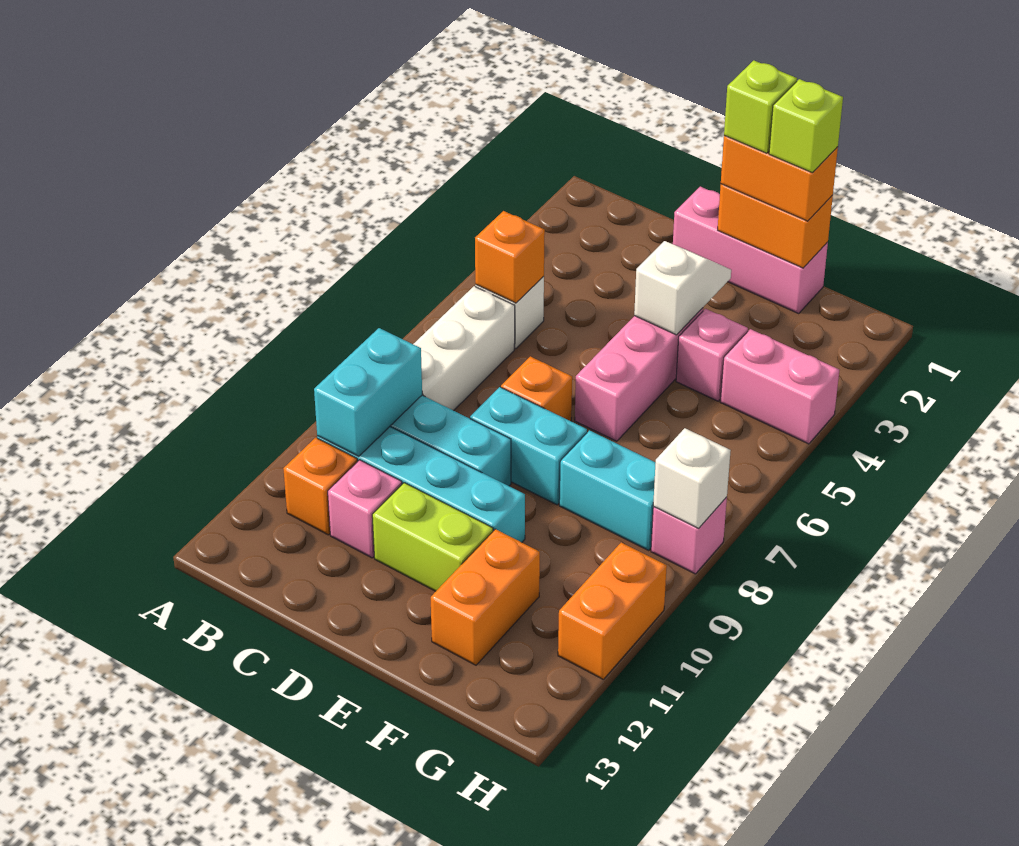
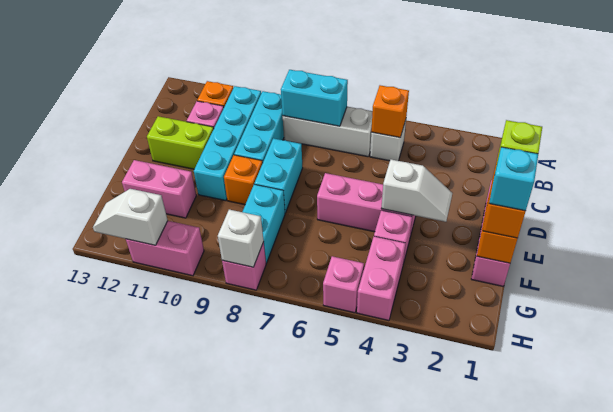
cyan 1x2 brick [314,328,422,456] -> cyan 1x2 brick moved to [281,70,348,126]
orange 1x1 brick [501,356,572,421] -> orange 1x1 brick moved to [224,155,263,205]
lime 1x2 brick [372,483,493,591] -> lime 1x2 brick turned to [147,116,214,169]
lime 1x1 brick [769,79,843,172] -> cyan 1x1 brick [489,147,538,211]
orange 1x2 brick [431,529,540,665] -> pink 1x2 brick [122,160,196,218]
none -> pink 1x1 brick [323,256,364,313]
orange 1x2 brick [558,543,667,679] -> pink 1x2 brick [126,221,204,276]
none -> white 1x2 slope [93,189,168,245]

